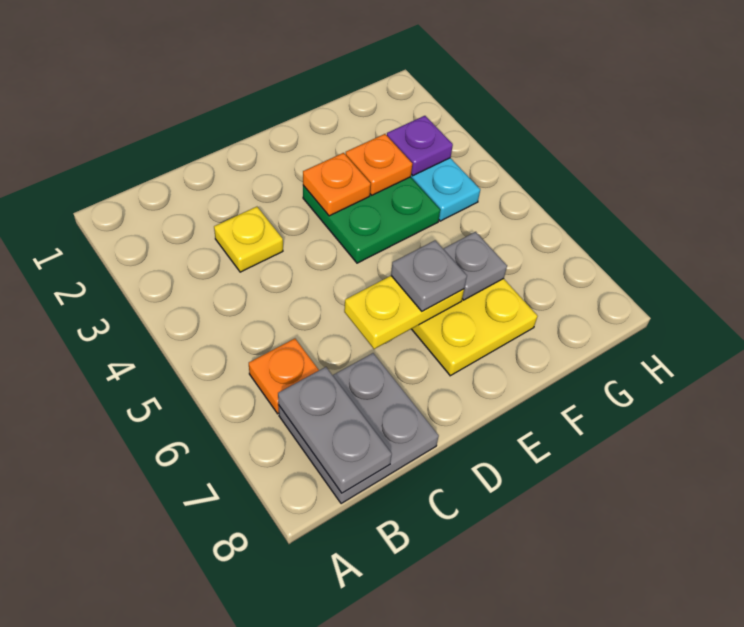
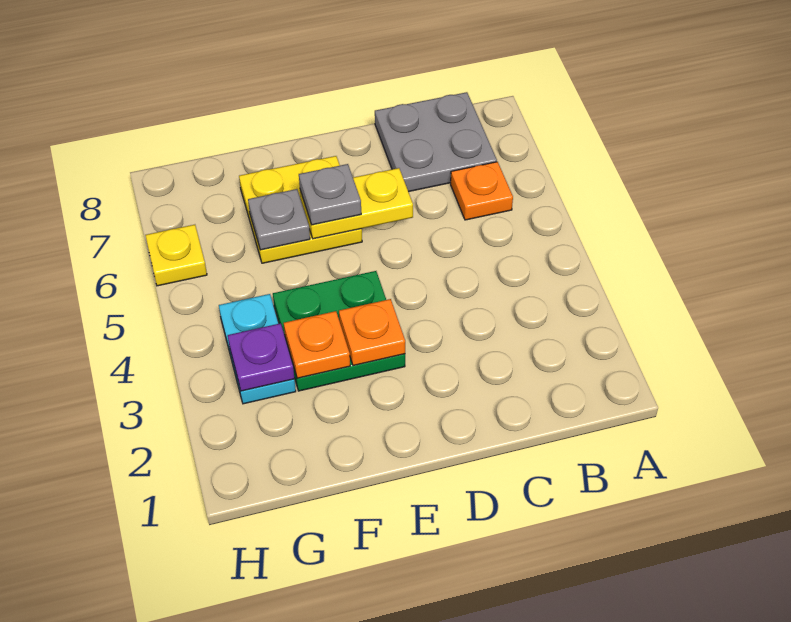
grey 1x2 plate [278,367,392,493] -> none
yellow 1x1 plate [214,207,283,272] -> yellow 1x1 plate moved to [145,225,207,286]

